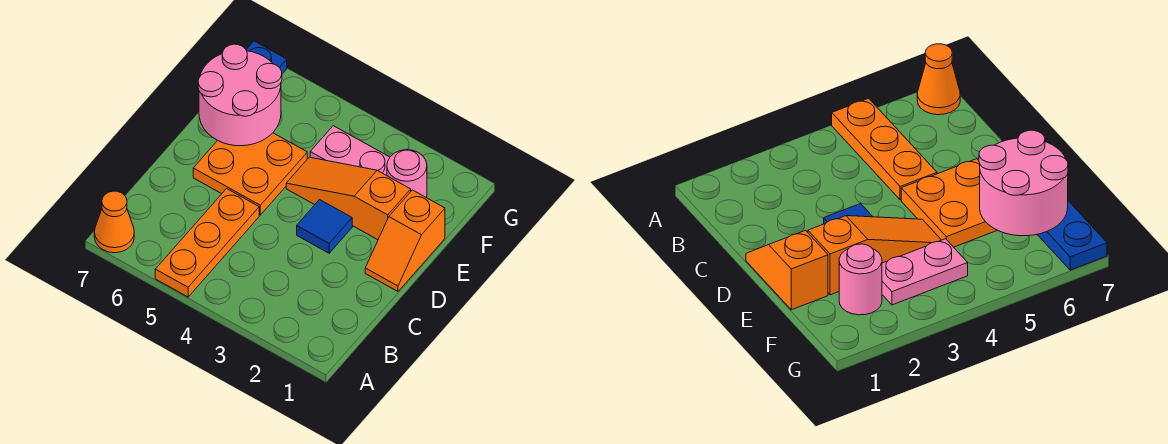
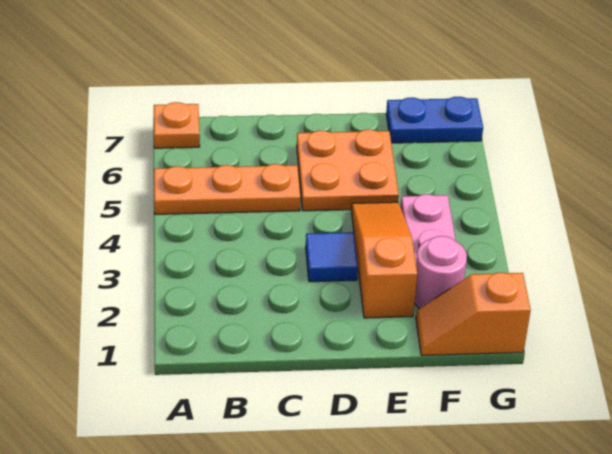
orange 1x1 cone [94,191,134,253] -> orange 1x1 plate [154,102,200,148]
orange 1x2 slope [365,190,445,291] -> orange 1x2 slope moved to [416,273,531,356]
pink 2x2 round brick [198,44,282,146] -> none

